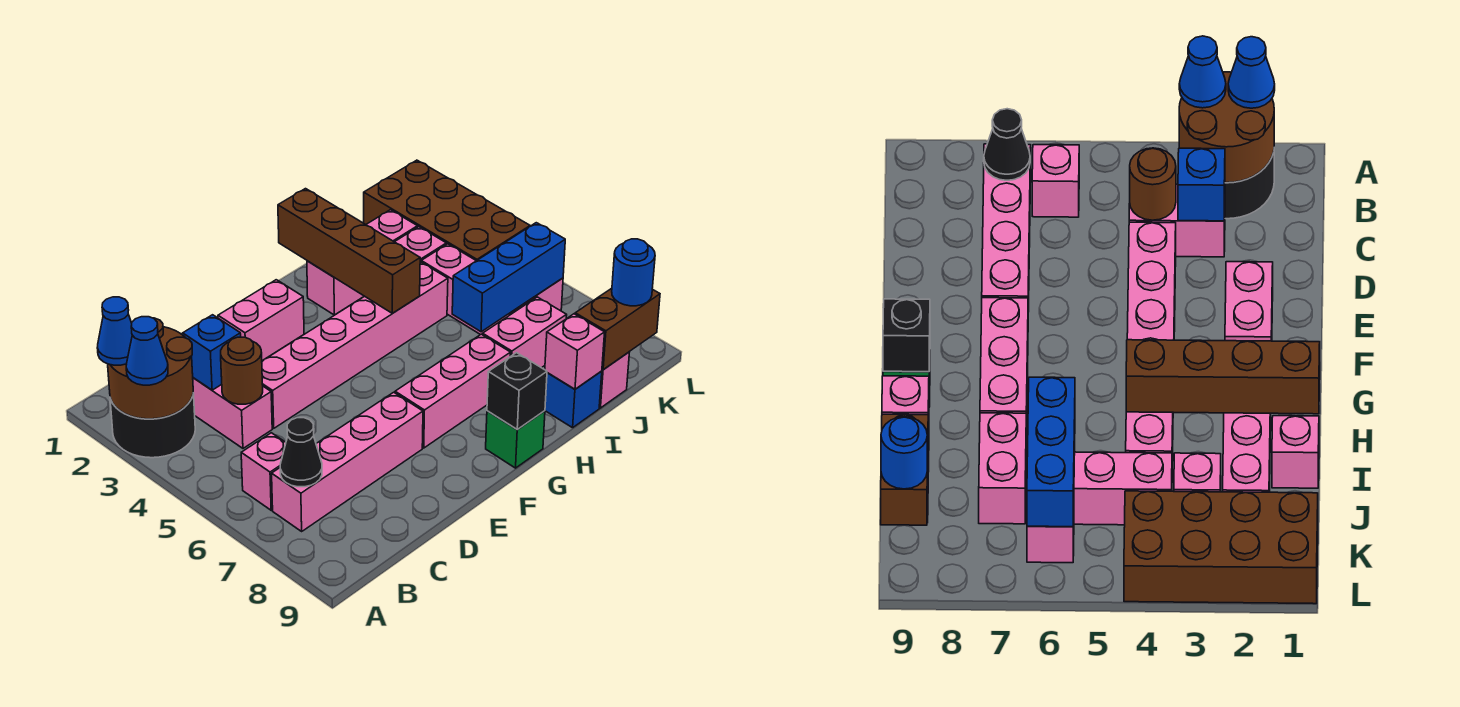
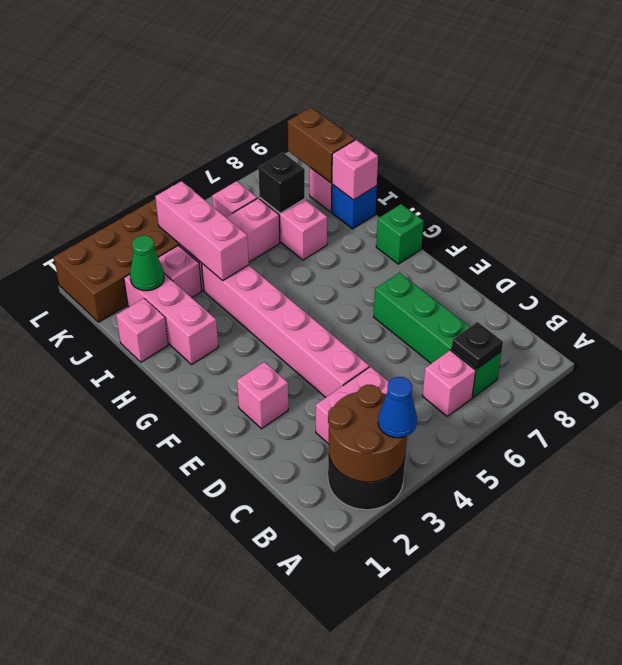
blue 1x1 cone [97,297,132,365] -> none
pink 1x4 brick [272,392,423,531] -> green 1x4 brick [374,272,502,397]
black 1x1 cone [280,418,322,487] -> black 1x1 plate [452,322,503,369]
blue 1x1 brick [183,315,241,390] -> none
brown 1x1 round brick [221,337,263,404] -> none
pink 1x2 brick [218,280,304,361] -> pink 1x1 brick [237,362,288,429]
pink 1x3 brick [395,334,511,448] -> pink 1x3 brick moved to [155,181,249,281]
black 1x1 brick [487,353,547,430] -> black 1x1 brick moved to [258,153,305,213]
brown 1x4 brick [278,189,420,313] -> none
blue 1x3 brick [452,223,565,332] -> none
none -> green 1x1 cone [130,236,164,291]
blue 1x1 round brick [612,239,655,306] -> none

